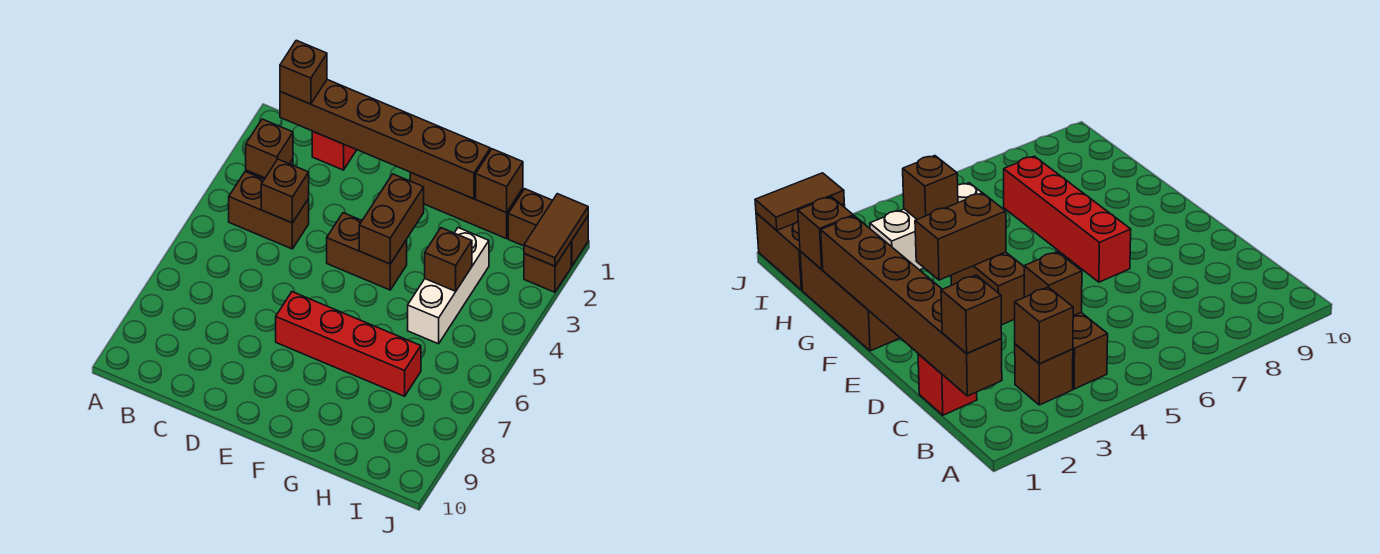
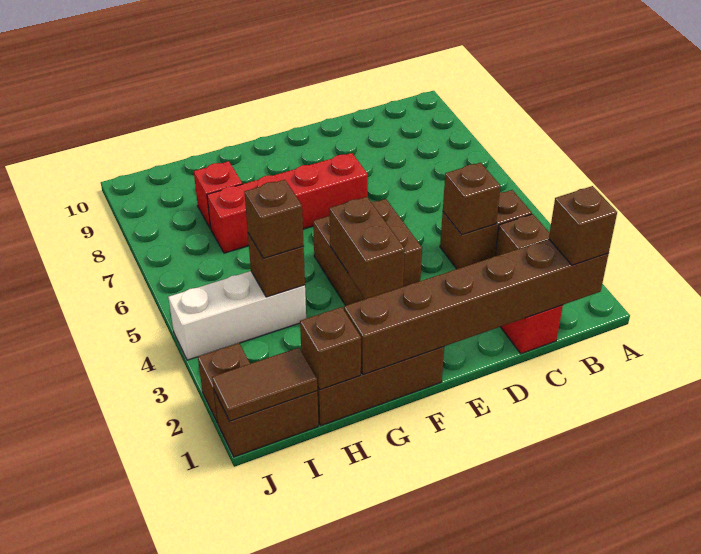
brown 1x1 brick [246,119,293,178] -> brown 1x1 brick moved to [244,180,304,259]
brown 1x2 brick [327,213,407,290] -> brown 2x2 brick [313,199,422,305]
white 1x3 brick [408,228,489,344] -> white 1x3 brick turned to [168,271,306,360]
none -> red 1x1 brick [194,161,242,229]
brown 1x2 tile [524,194,588,266] -> brown 1x2 tile turned to [212,348,317,421]

